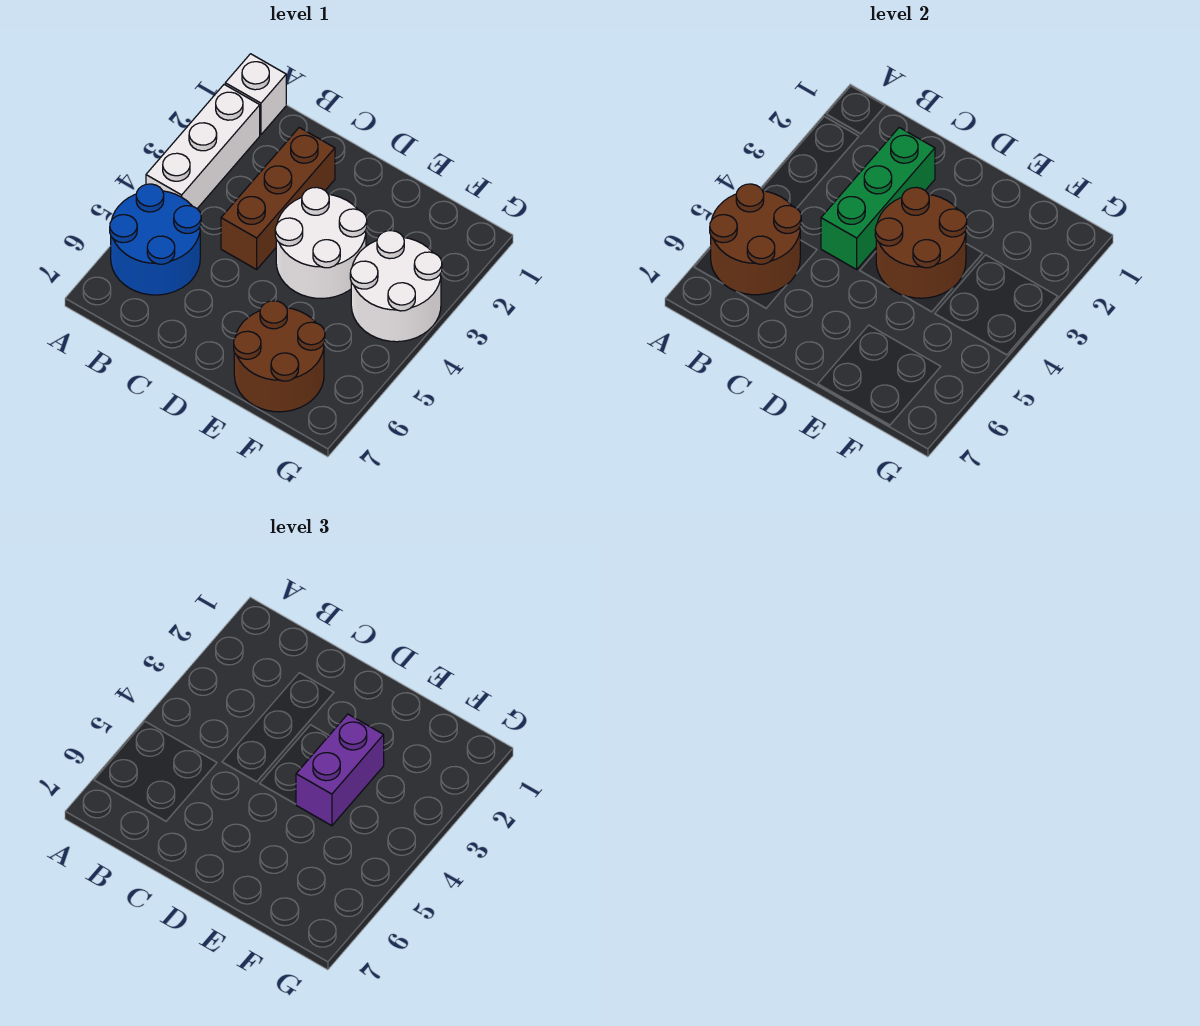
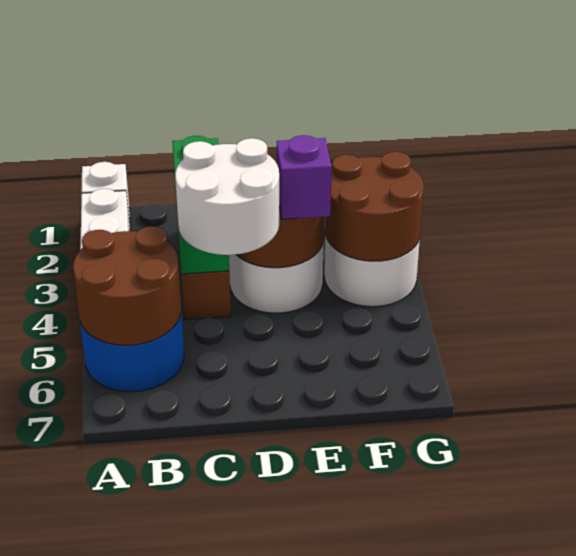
none -> white 2x2 round brick [175,138,279,255]
purple 1x2 brick [296,714,384,826] -> purple 1x1 brick [277,135,332,219]
brown 2x2 round brick [234,301,325,412] -> brown 2x2 round brick moved to [325,152,424,261]

